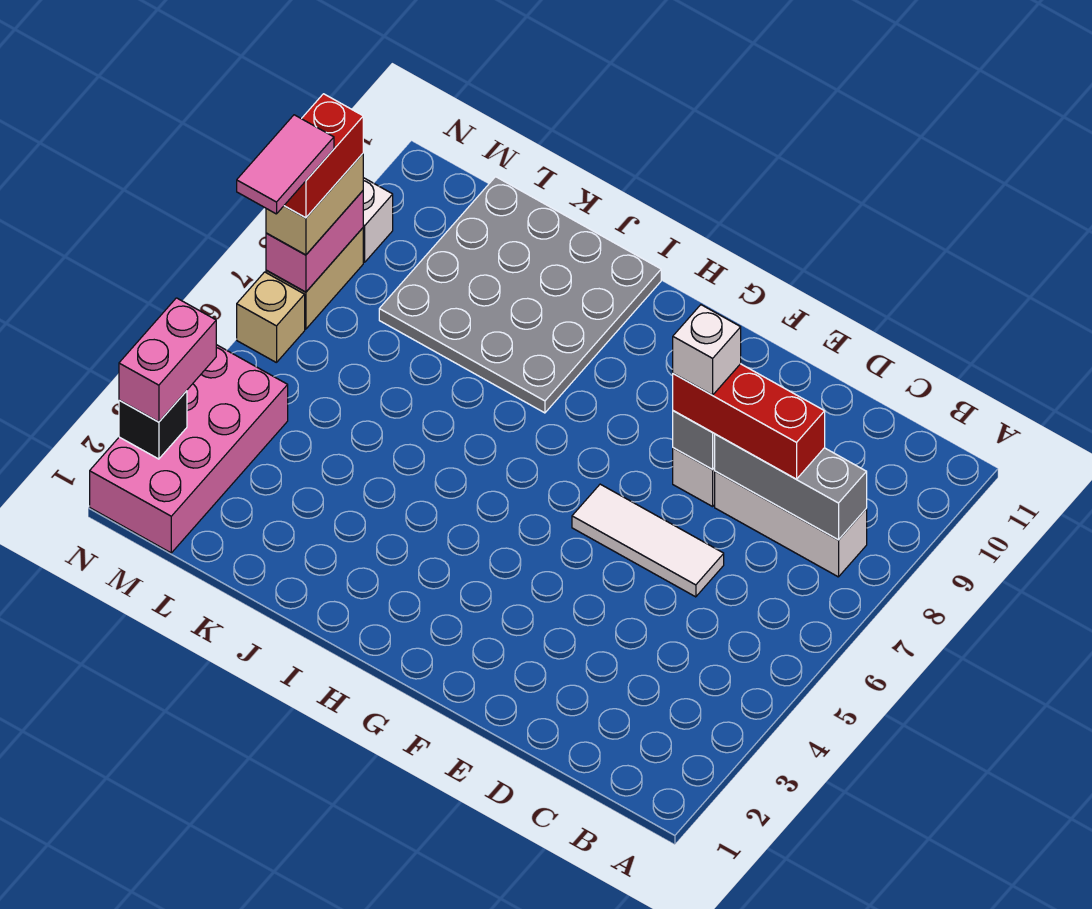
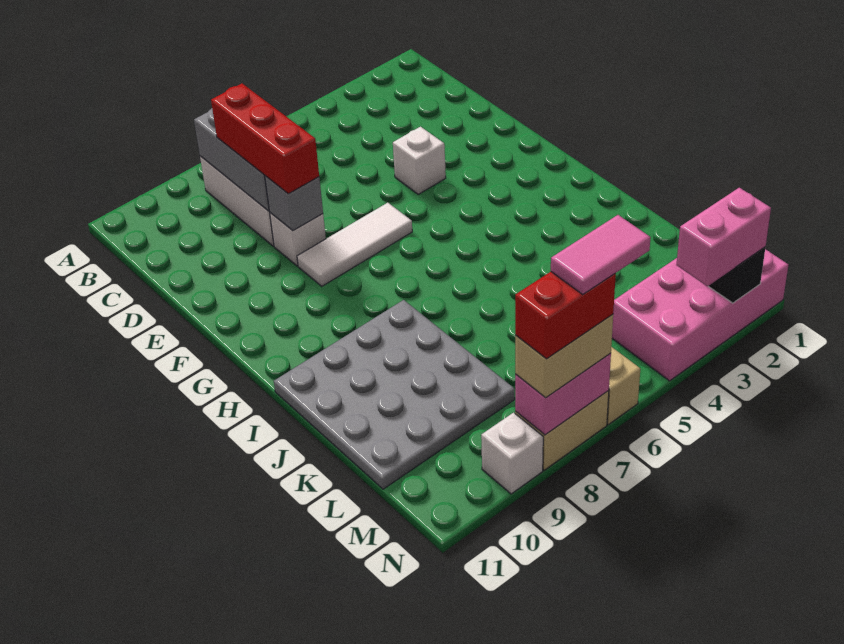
white 1x3 tile [572,484,724,597] -> white 1x3 tile turned to [297,203,412,286]
white 1x1 brick [673,305,741,395] -> white 1x1 brick moved to [393,127,446,194]

